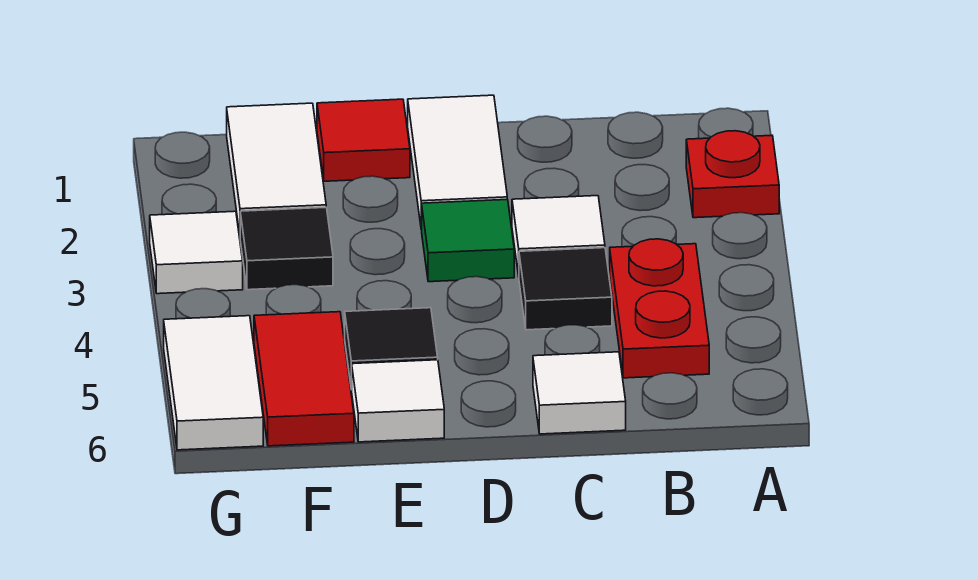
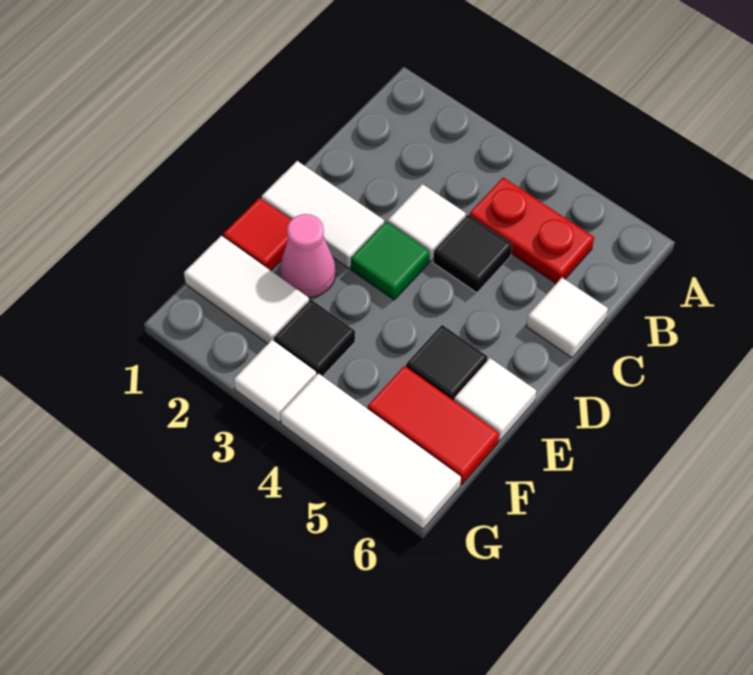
red 1x1 plate [686,131,779,218] -> none
none -> pink 1x1 cone [280,214,336,297]
white 1x2 tile [164,316,263,450] -> white 1x3 tile [281,373,461,529]

